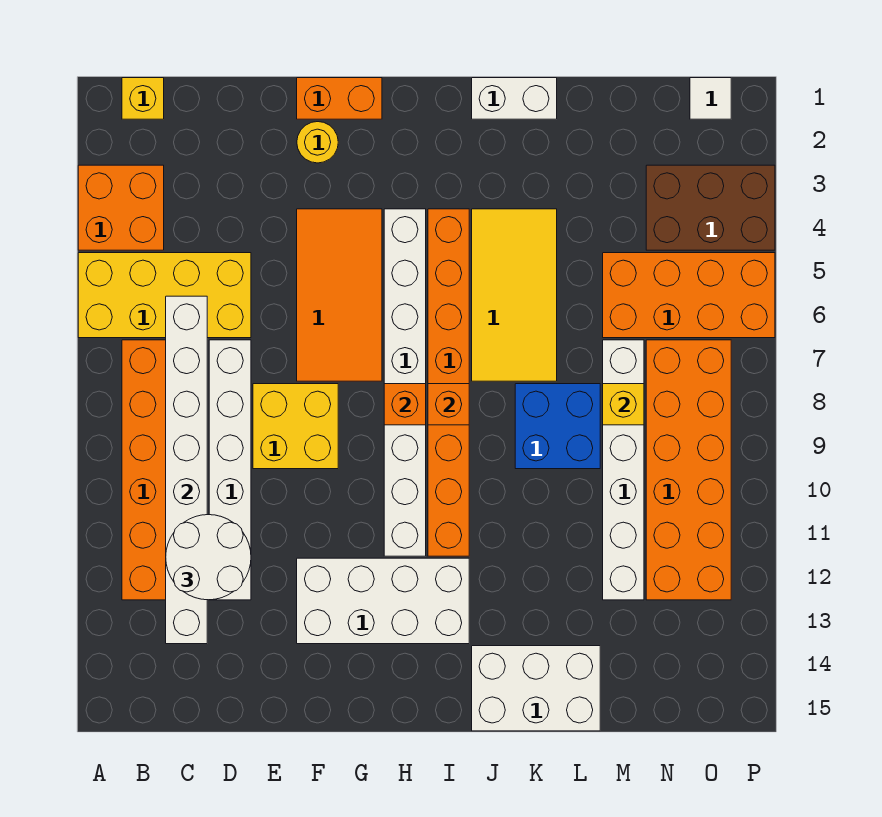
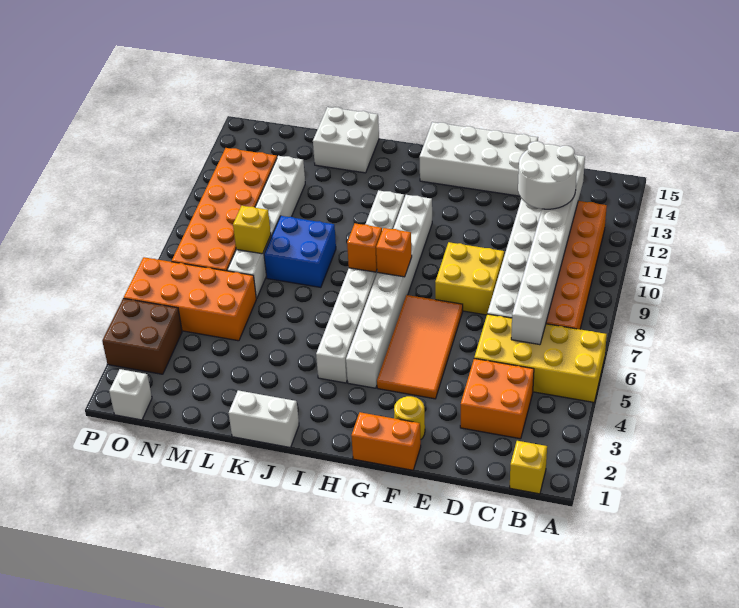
orange 2x2 brick [78,165,164,250] -> orange 2x2 brick moved to [460,359,534,439]
white 2x4 brick [297,558,469,644] -> white 2x4 brick moved to [419,122,538,196]
orange 1x8 brick [428,209,469,556] -> white 1x8 brick [316,190,404,383]
yellow 2x4 tile [472,209,557,381] -> none
white 2x3 brick [472,646,600,731] -> white 2x2 brick [313,107,379,173]
brown 2x3 brick [646,165,775,250] -> brown 2x2 brick [102,298,182,374]
white 1x1 tile [690,78,731,119] -> white 1x1 brick [109,369,152,420]

